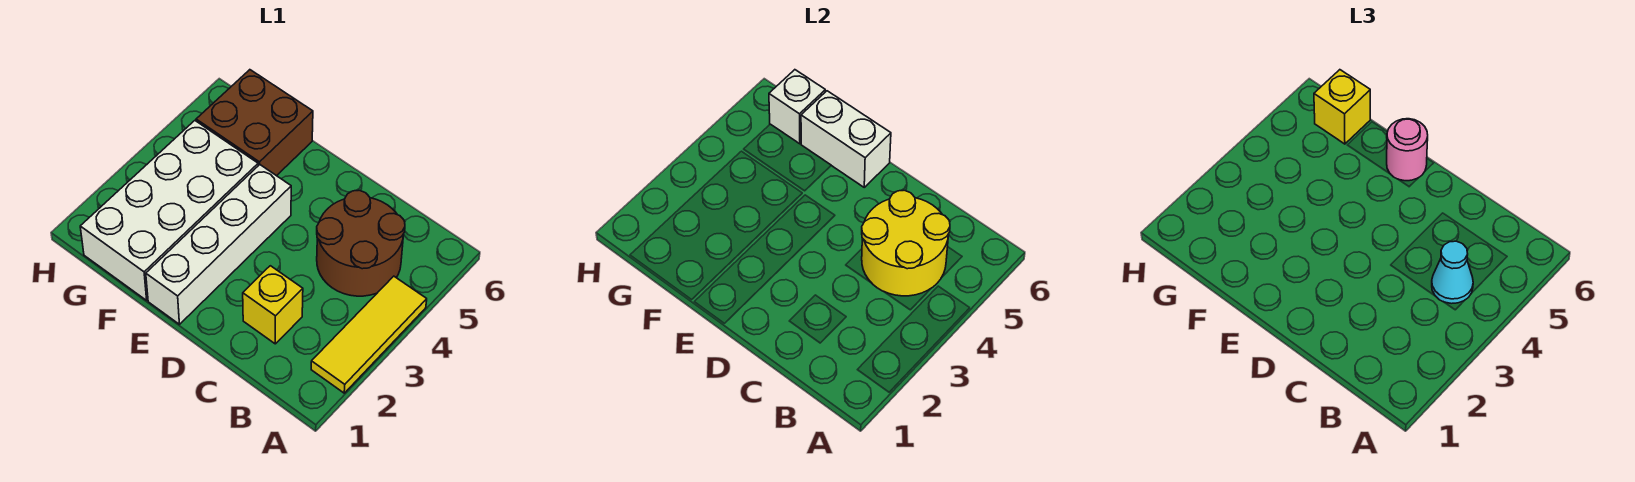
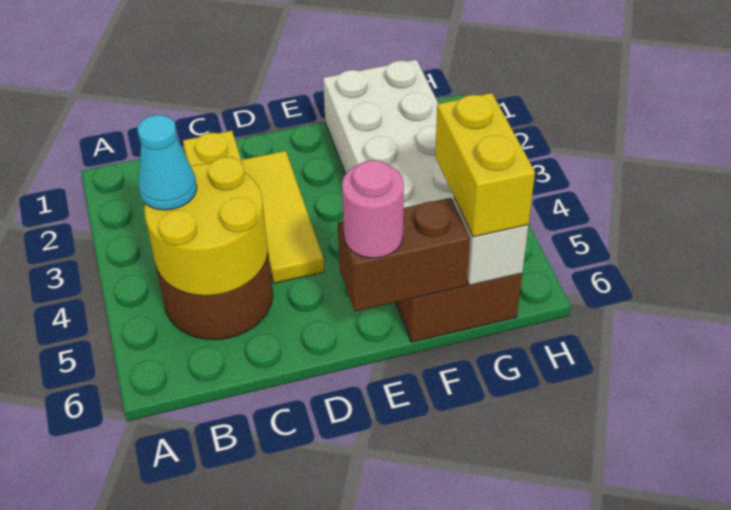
yellow 1x3 tile [311,276,427,393] -> yellow 1x3 tile moved to [241,151,324,283]
white 1x4 brick [146,165,291,324] -> none
white 1x2 brick [801,91,891,187] -> brown 1x2 brick [338,198,470,311]
yellow 1x1 brick [1314,70,1370,144] -> yellow 1x2 brick [435,93,535,237]

